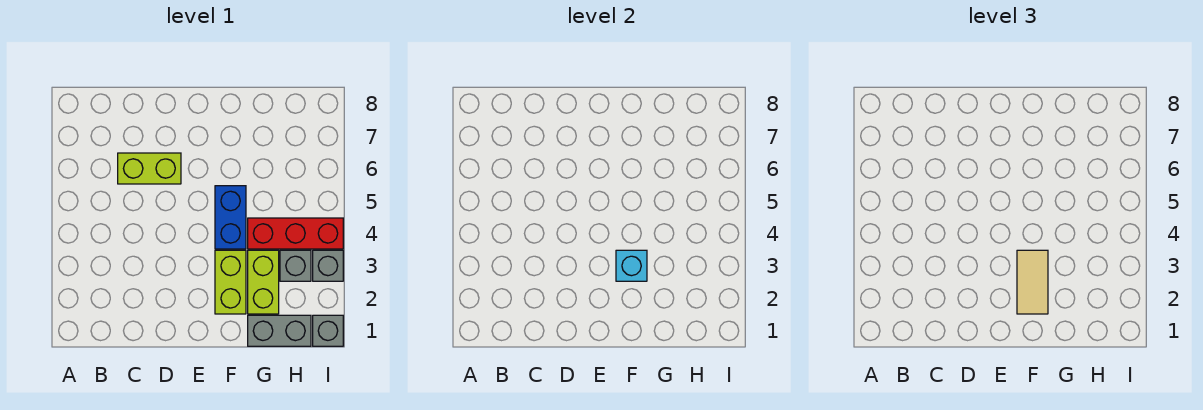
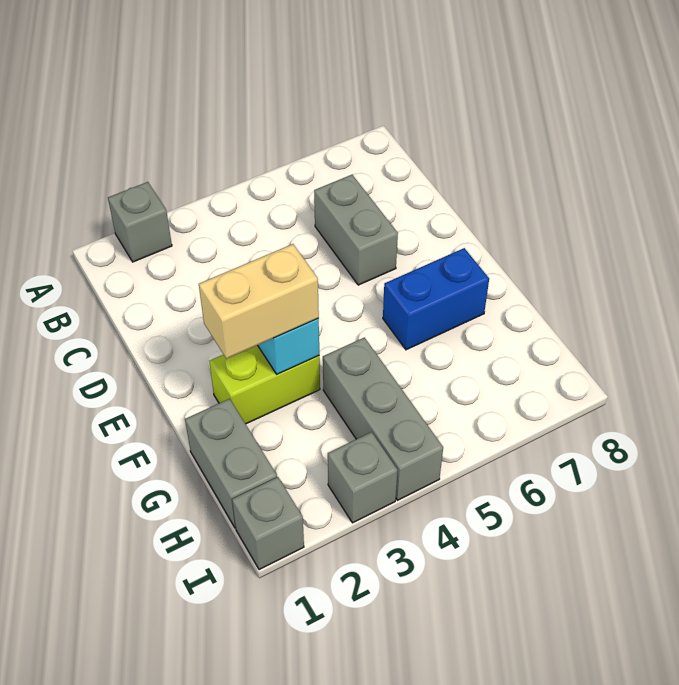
lime 1x2 brick [118,153,181,184] -> grey 1x2 brick [314,175,398,285]
tan 1x2 tile [1017,250,1048,314] -> tan 1x2 brick [199,244,319,359]
blue 1x2 brick [215,186,246,249] -> blue 1x2 brick moved to [383,248,489,350]
lime 1x2 brick [248,250,279,314] -> none
red 1x3 brick [248,218,343,249] -> grey 1x3 brick [323,338,443,500]
grey 1x1 brick [280,250,311,281] -> grey 1x1 brick moved to [108,182,172,262]

